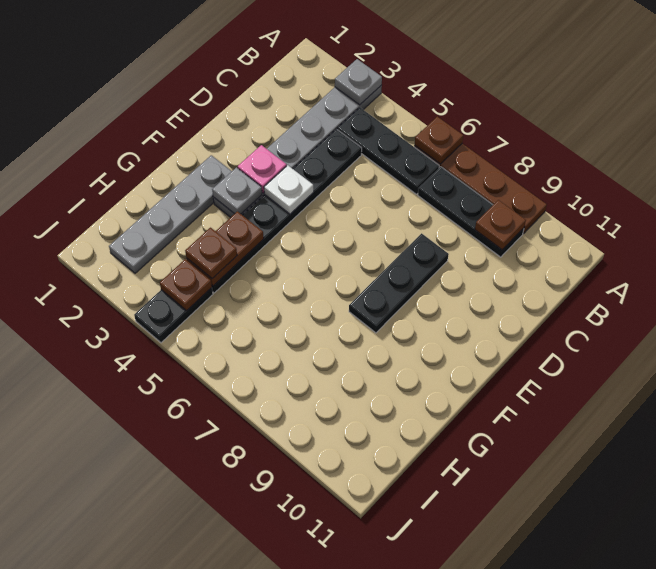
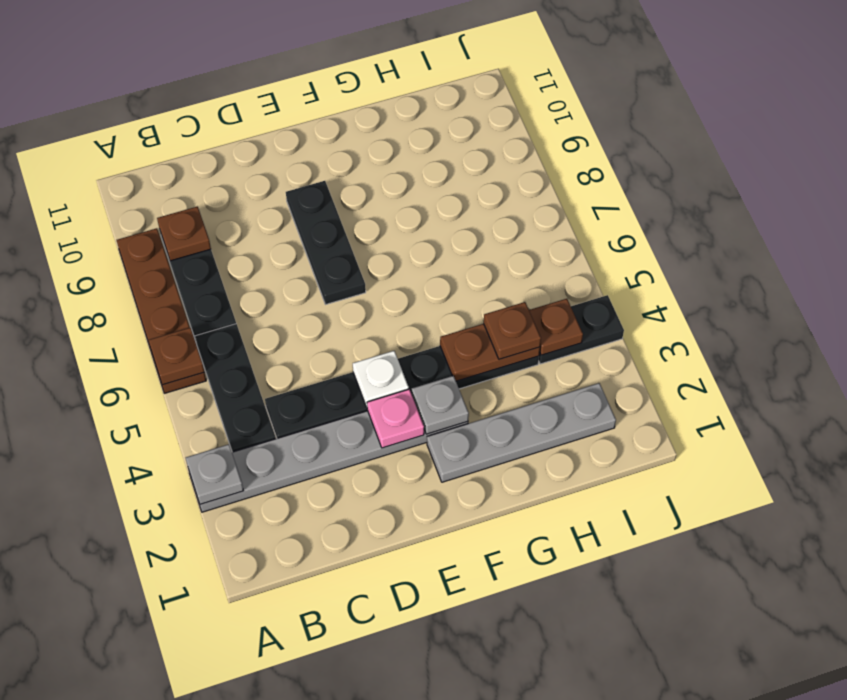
black 1x3 plate [349,233,449,333] -> black 1x3 plate turned to [286,181,366,305]

